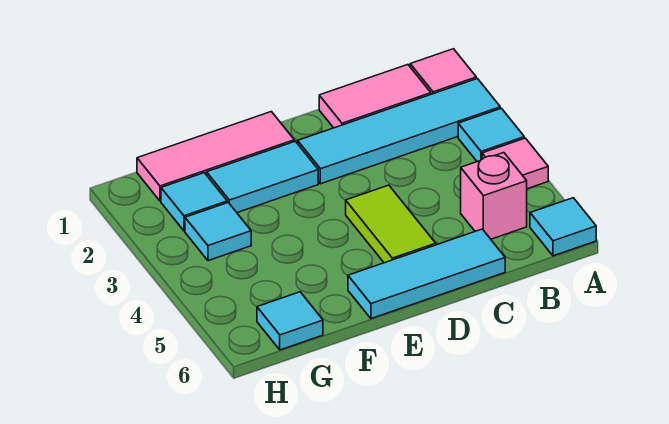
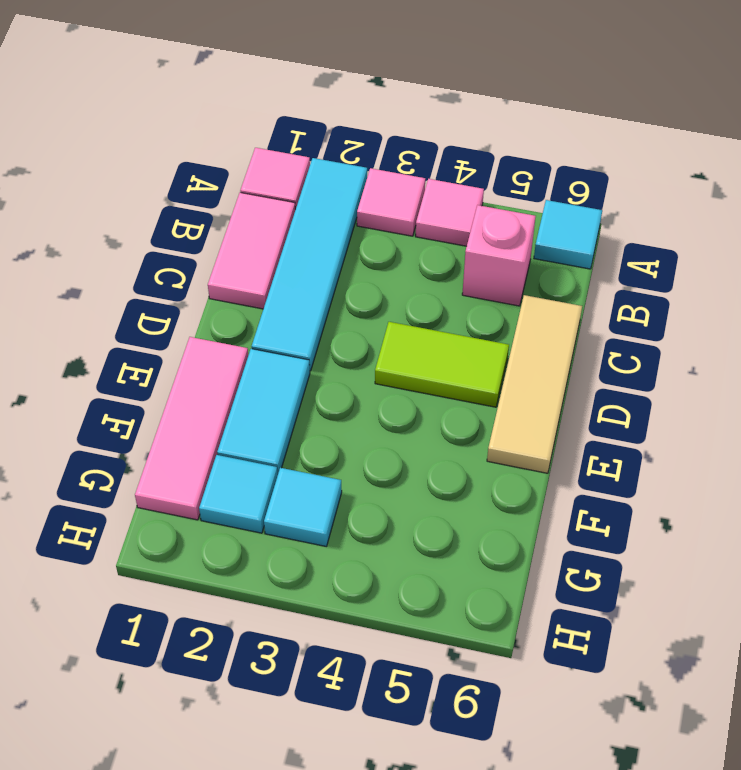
cyan 1x1 tile [458,108,524,162] -> pink 1x1 tile [357,168,425,236]
cyan 1x3 tile [348,229,505,319] -> tan 1x3 tile [487,295,582,473]
cyan 1x1 tile [257,292,323,350] -> none

